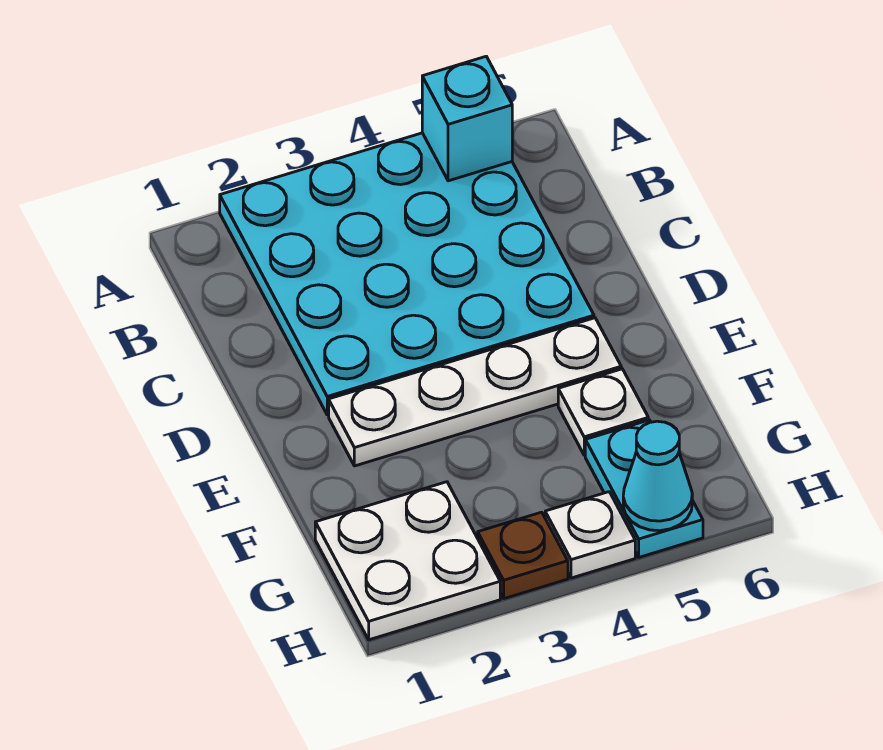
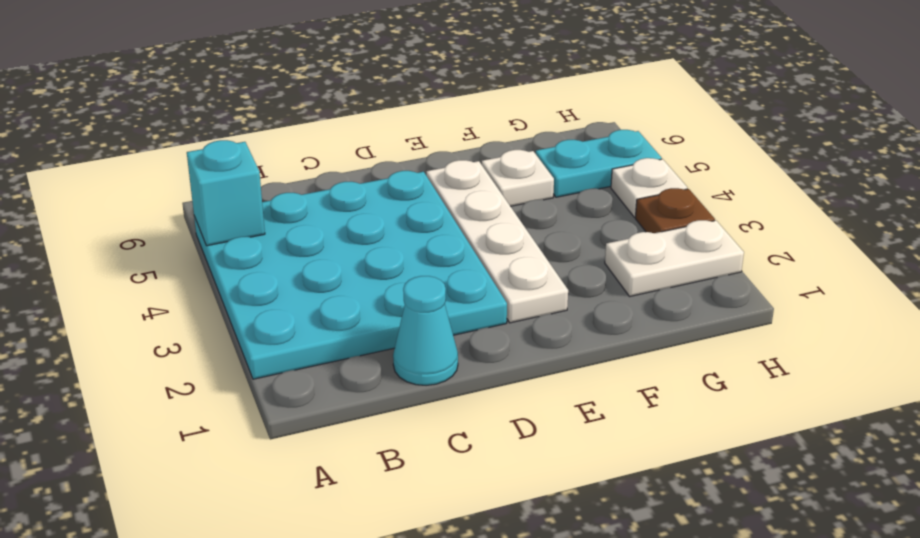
white 2x2 plate [315,482,500,640] -> white 1x2 plate [605,220,744,297]
cyan 1x1 cone [623,421,692,531] -> cyan 1x1 cone moved to [393,276,458,385]

